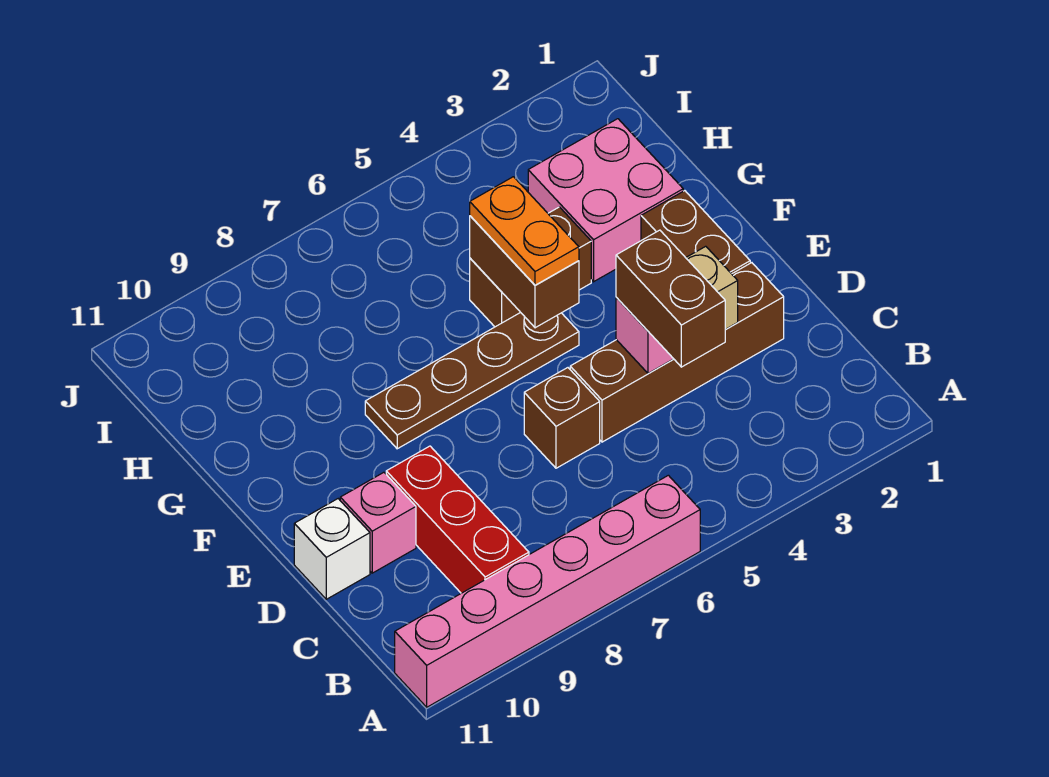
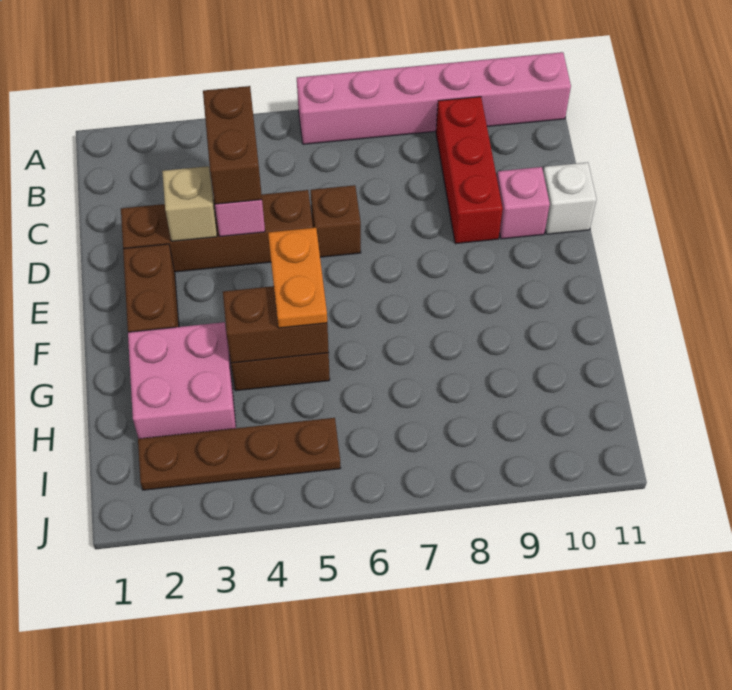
brown 1x4 plate [365,312,579,449] -> brown 1x4 plate moved to [138,418,341,490]
brown 1x2 brick [470,216,579,328] -> brown 1x2 brick turned to [223,286,329,363]

